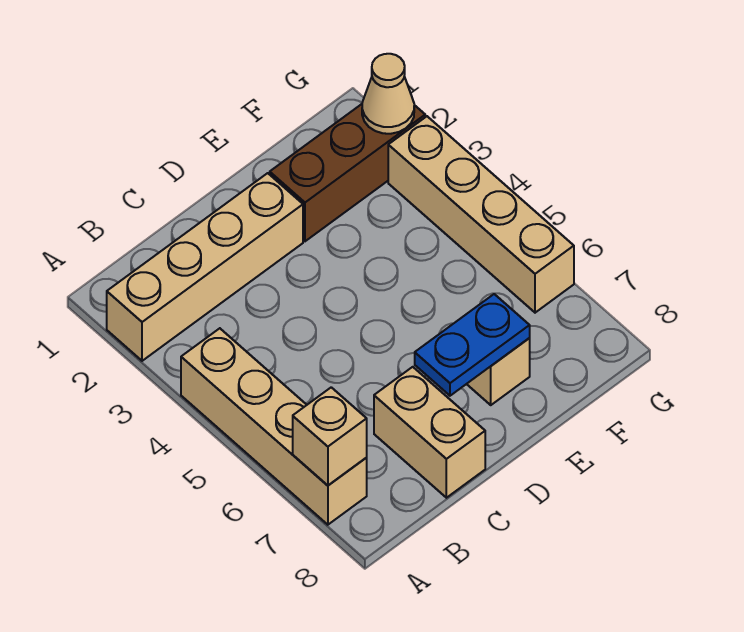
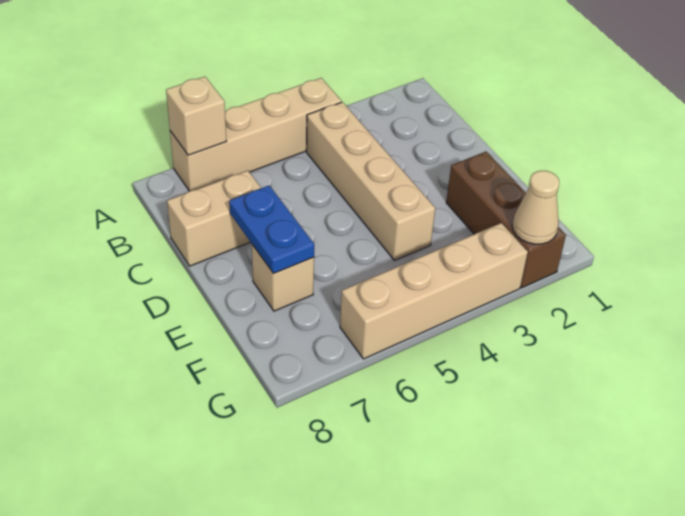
tan 1x4 brick [107,173,303,361] -> tan 1x4 brick moved to [306,102,435,261]

